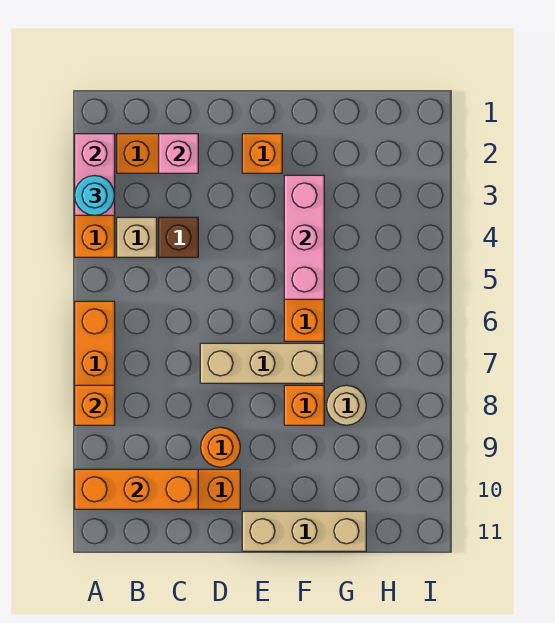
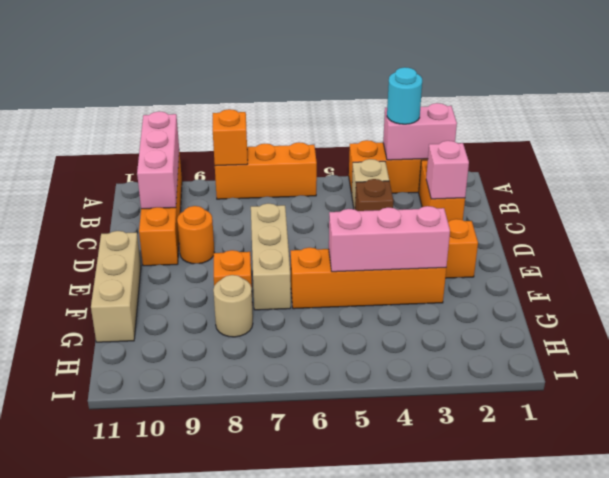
orange 1x3 brick [75,469,198,509] -> pink 1x3 brick [137,111,179,209]

